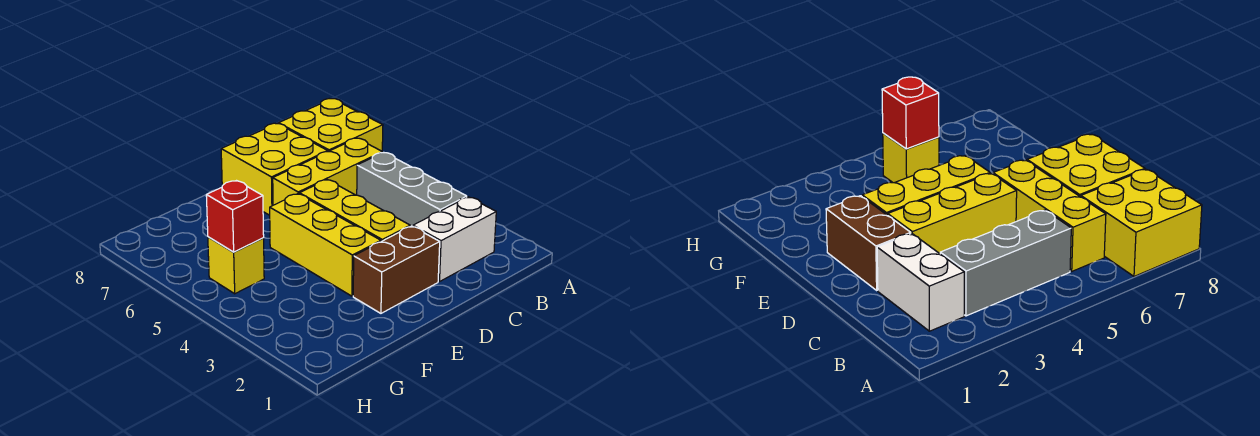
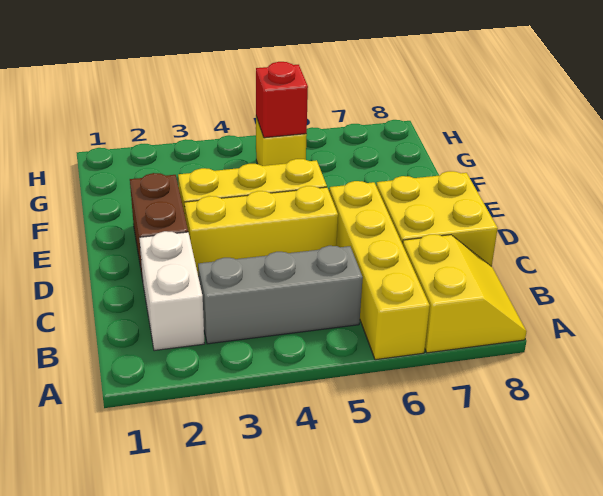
yellow 2x2 brick [279,99,383,152] -> yellow 2x2 slope [403,234,527,353]
yellow 1x3 brick [273,138,382,205] -> yellow 1x4 brick [329,181,430,360]

